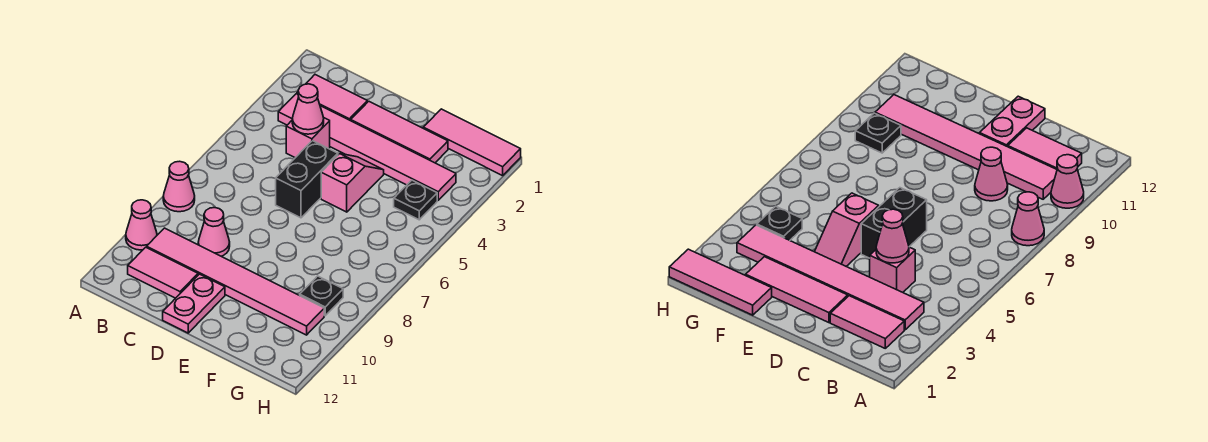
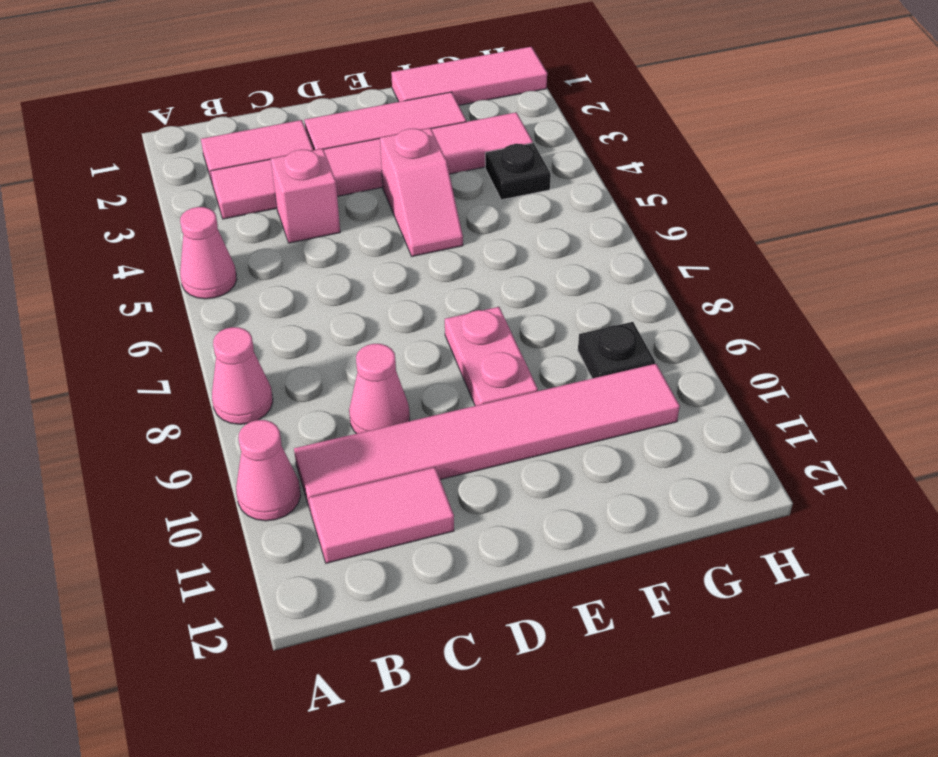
pink 1x1 cone [292,84,324,134] -> pink 1x1 cone moved to [180,207,237,299]
black 1x2 brick [276,141,338,218] -> none
pink 1x2 plate [163,274,225,333] -> pink 1x2 plate moved to [445,307,538,406]
pink 1x2 slope [321,154,384,212] -> pink 1x2 slope turned to [380,128,463,256]

